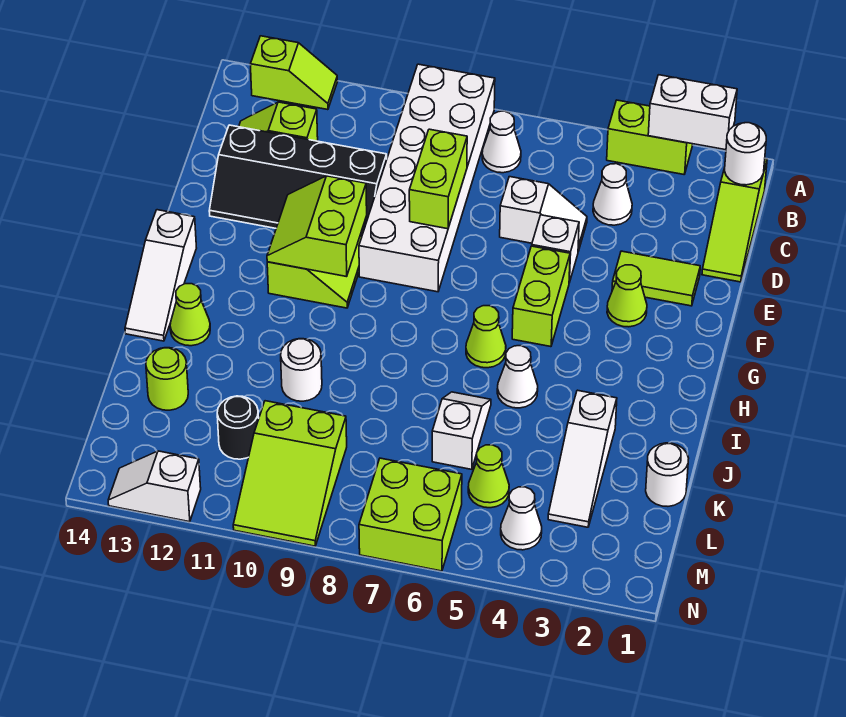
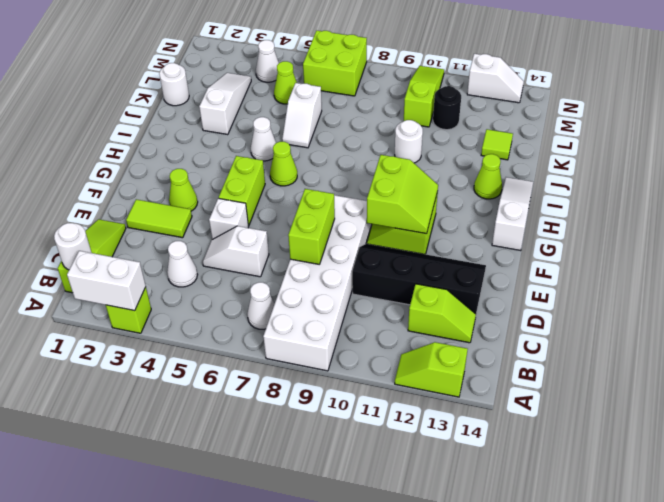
lime 1x2 brick [607,100,693,174] -> lime 1x1 brick [106,287,151,333]
lime 1x1 round brick [146,348,188,410] -> lime 1x1 tile [481,129,513,160]
lime 2x3 slope [233,401,347,546] -> lime 1x3 slope [404,66,444,127]

